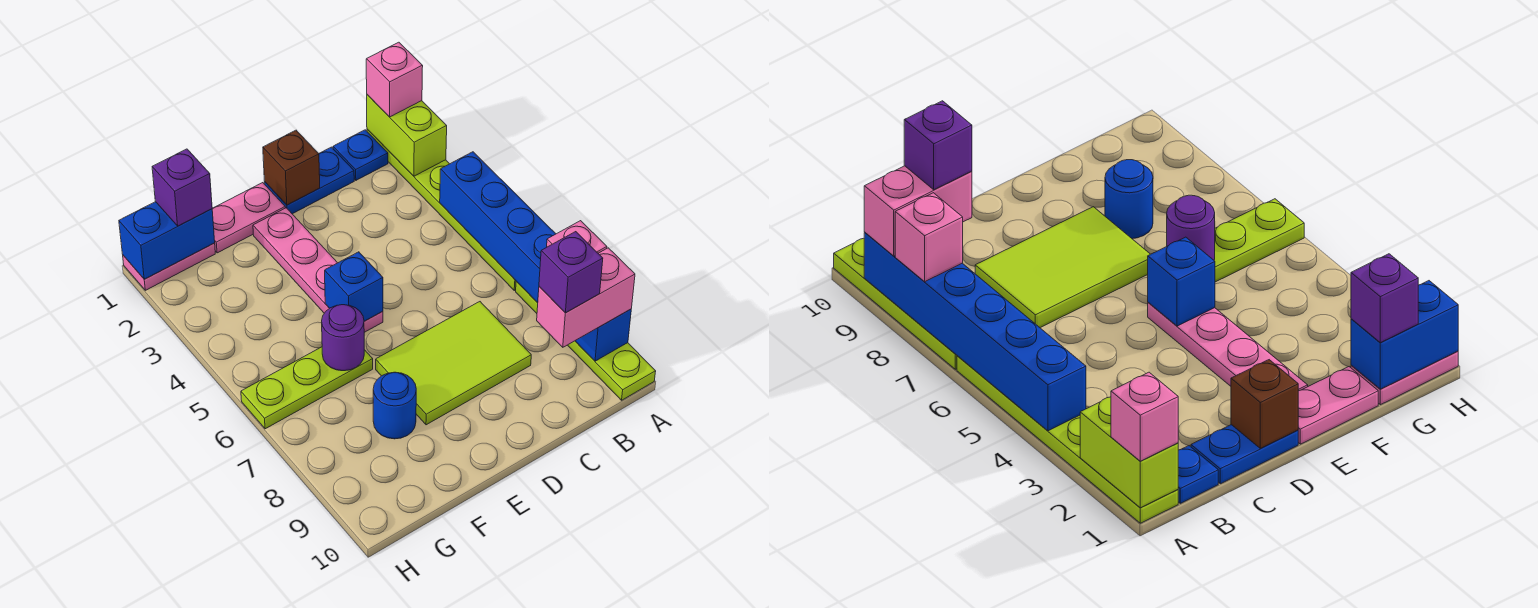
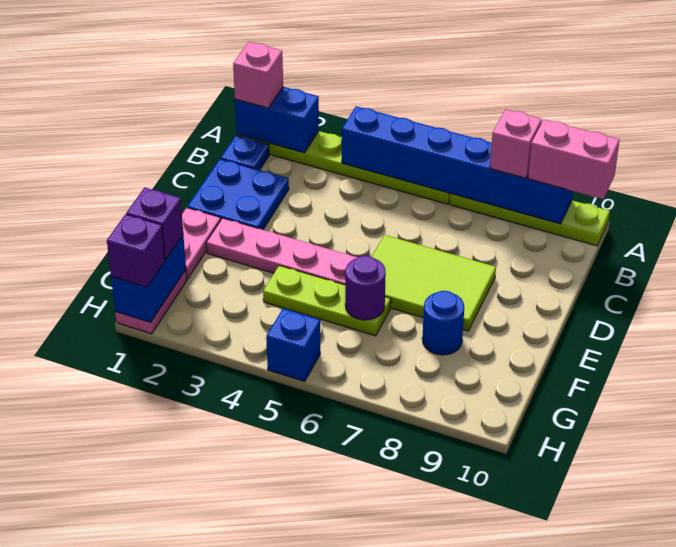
lime 1x2 brick [367,95,447,176] -> blue 1x2 brick [235,87,319,153]
pink 1x2 brick [537,248,635,347] -> pink 1x2 brick turned to [528,120,620,199]
purple 1x1 brick [539,232,603,313] -> purple 1x1 brick moved to [107,214,165,287]
blue 1x2 plate [265,147,354,214] -> blue 2x2 plate [187,159,289,230]
lime 2x3 tile [376,302,531,425] -> lime 2x3 tile turned to [372,235,496,331]
brown 1x1 brick [263,130,320,205] -> none
blue 1x1 brick [325,252,383,321] -> blue 1x1 brick moved to [266,309,320,381]
lime 1x3 plate [241,347,373,429] -> lime 1x3 plate turned to [263,266,391,336]

